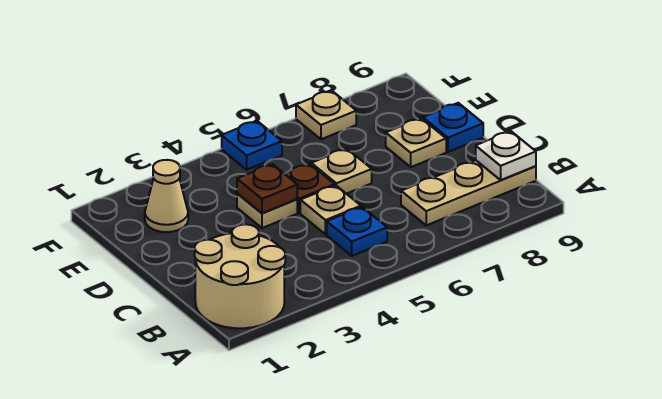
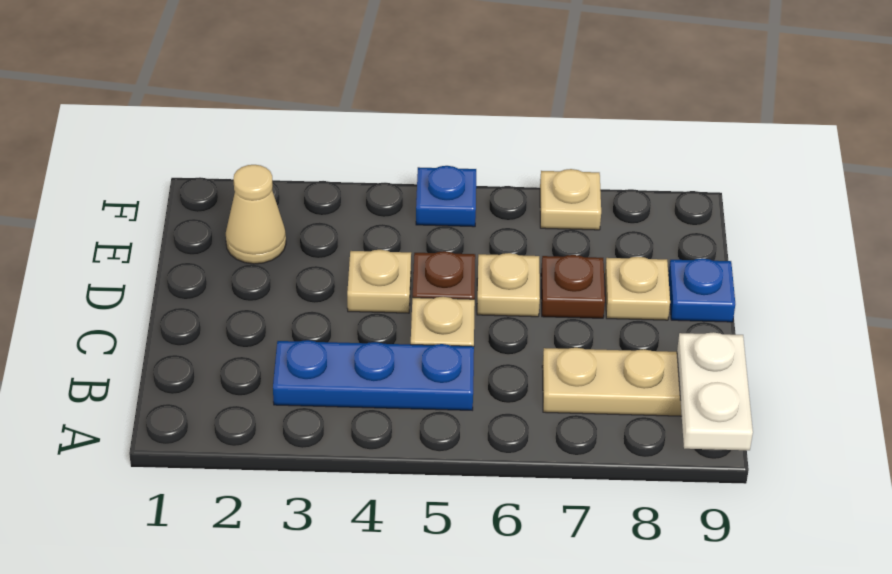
tan 2x2 round brick [195,224,285,328] -> none
blue 1x1 plate [327,207,387,256] -> blue 1x3 plate [273,340,474,410]
white 1x1 plate [476,131,536,180] -> white 1x2 plate [677,332,753,450]
brown 1x1 plate [237,164,297,213] -> brown 1x1 plate moved to [541,255,605,318]

